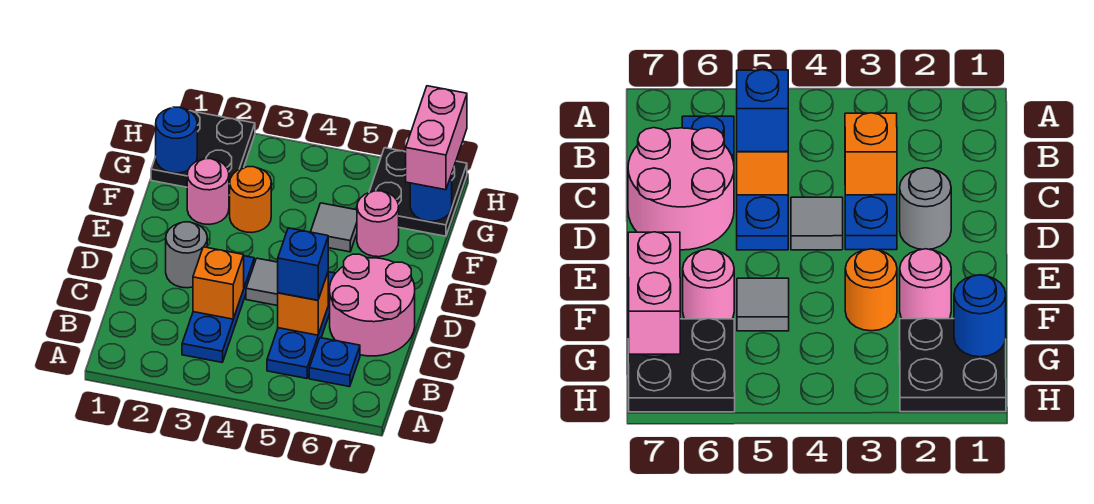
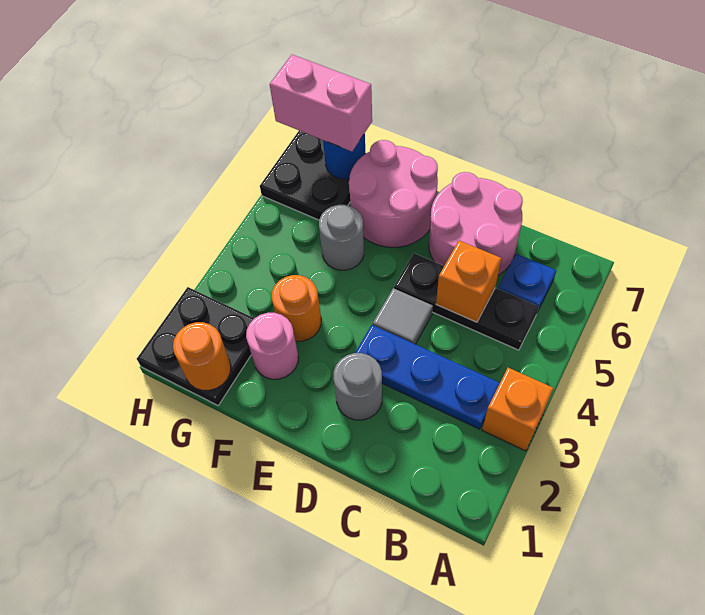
blue 1x3 plate [267,272,335,378] -> black 1x3 plate [394,253,539,350]
orange 1x1 brick [193,247,244,319] -> orange 1x1 brick moved to [482,368,553,451]
blue 1x1 brick [278,228,328,300] -> none
grey 1x1 tile [311,203,357,252] -> grey 1x1 round brick [319,205,364,270]
pink 1x1 round brick [357,191,399,257] -> pink 2x2 round brick [349,140,438,247]
blue 1x1 round brick [156,107,197,173] -> orange 1x1 round brick [173,322,231,390]

